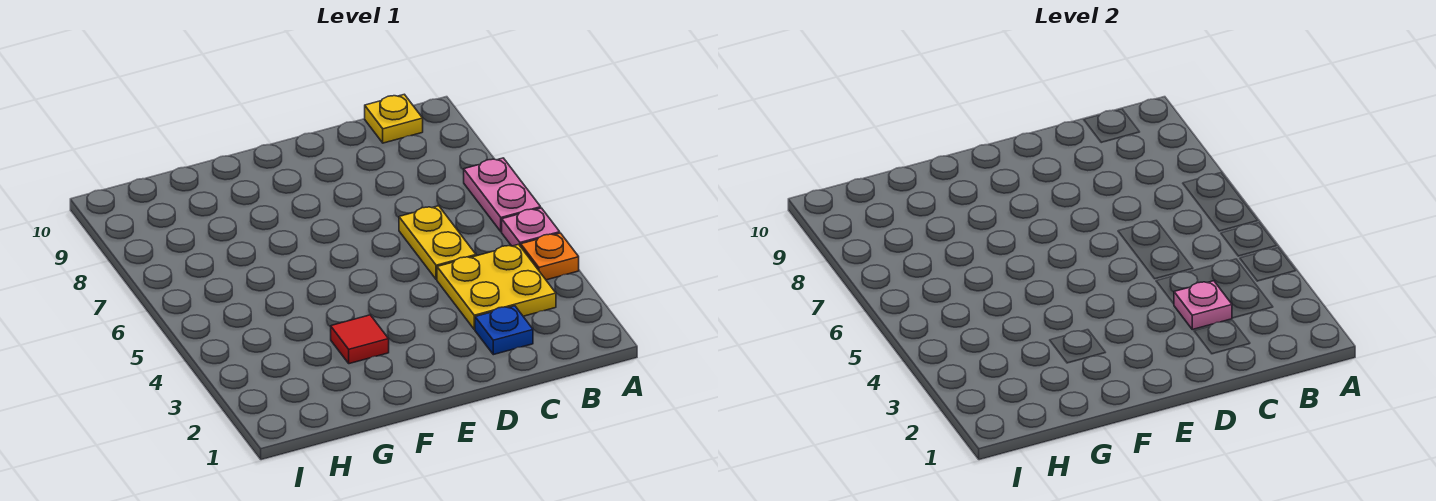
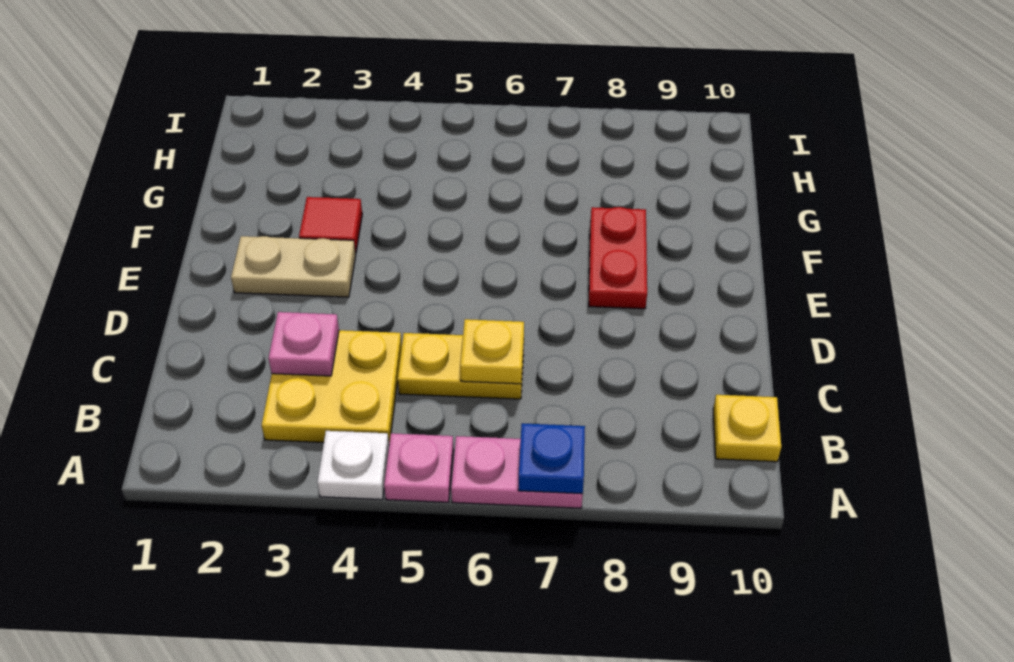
orange 1x1 plate [521,233,579,280] -> white 1x1 plate [317,431,389,500]
blue 1x1 plate [475,306,533,355] -> blue 1x1 plate moved to [518,423,585,494]
none -> yellow 1x1 plate [460,319,524,384]
none -> tan 1x2 plate [231,236,356,297]
none -> red 1x2 plate [589,207,647,309]

